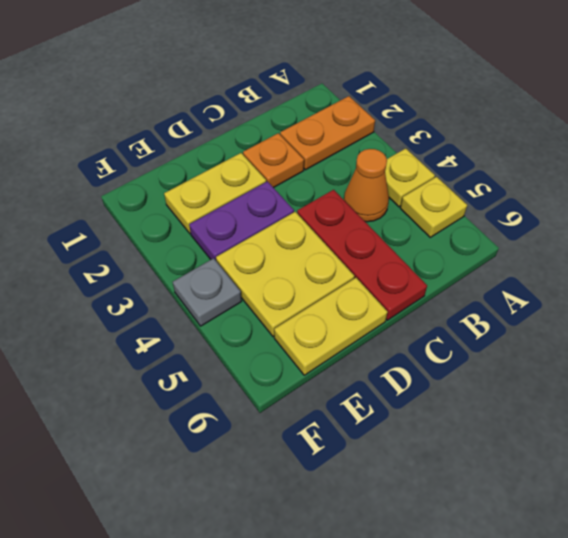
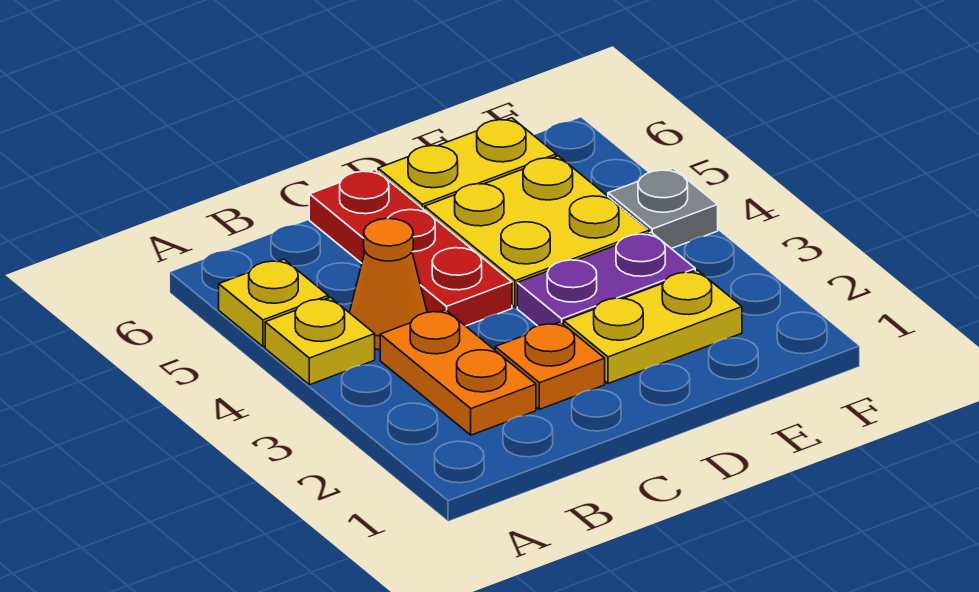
orange 1x2 plate [280,96,375,170] -> orange 1x2 plate turned to [380,310,536,435]

